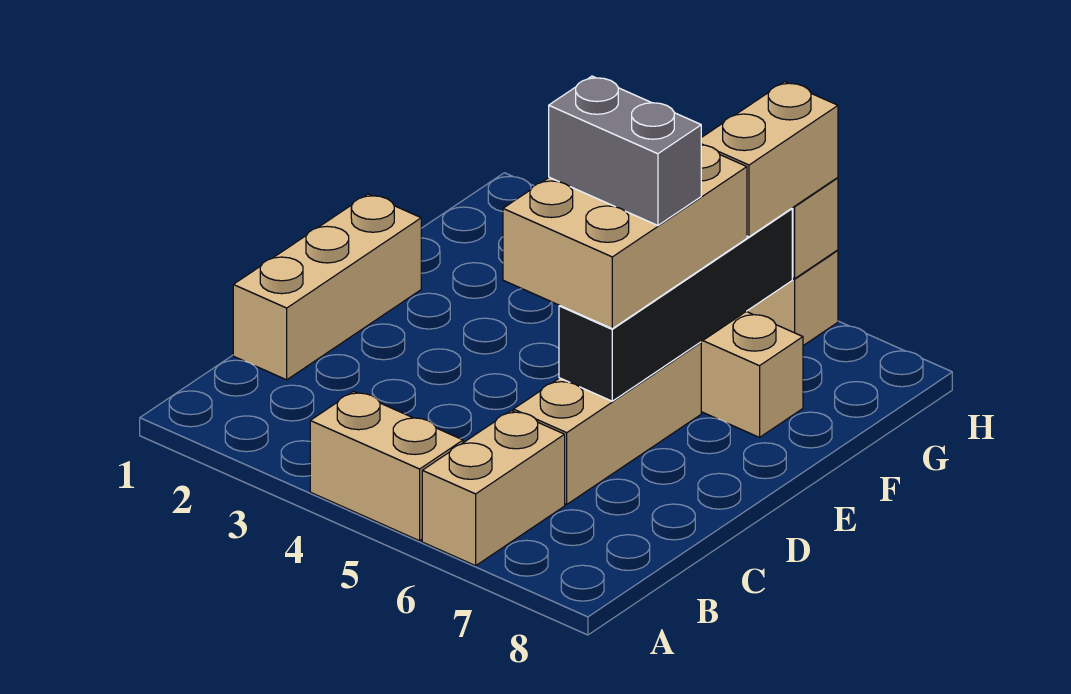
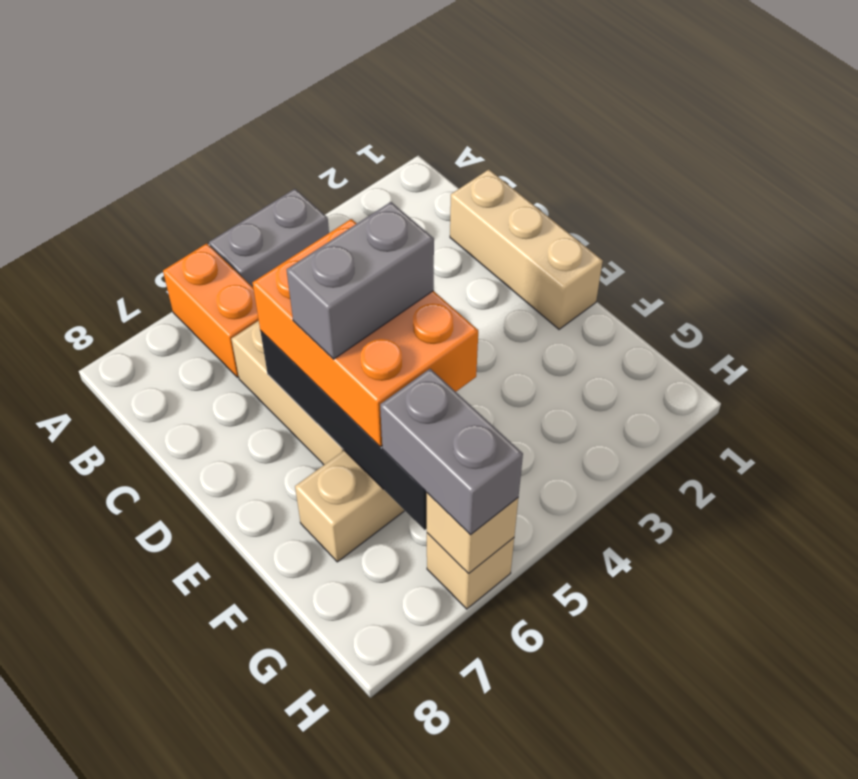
tan 1x2 brick [310,391,463,541] -> grey 1x2 brick [209,189,329,287]
tan 1x2 brick [422,411,565,566] -> orange 1x2 brick [163,243,259,377]
tan 2x3 brick [503,145,747,329] -> orange 2x3 brick [253,219,478,447]
tan 1x2 brick [701,82,838,237] -> grey 1x2 brick [380,369,523,535]

